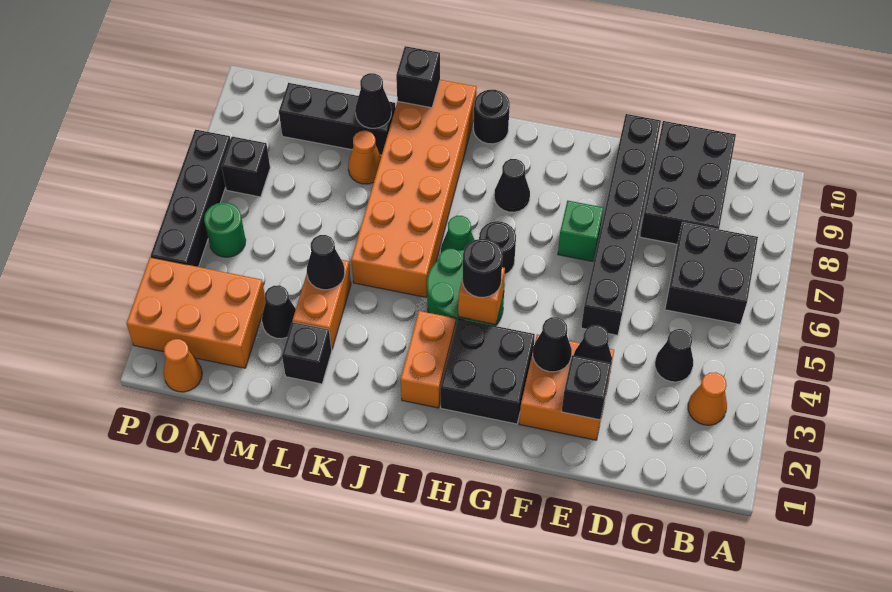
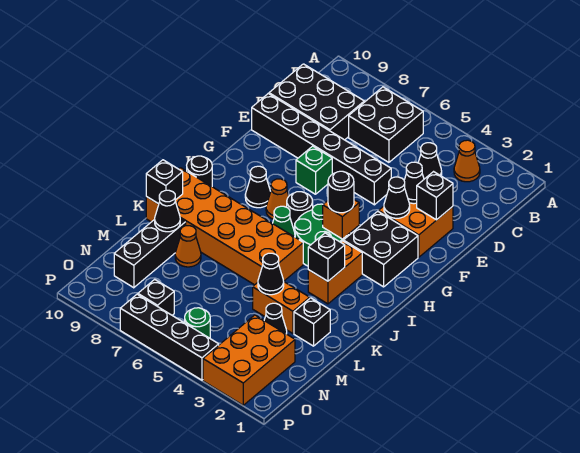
orange 1x2 brick [401,311,456,408] -> orange 1x2 brick turned to [308,241,362,304]
none -> black 1x1 brick [308,233,345,281]
orange 1x1 cone [163,339,202,392] -> orange 1x1 cone moved to [266,179,289,219]

